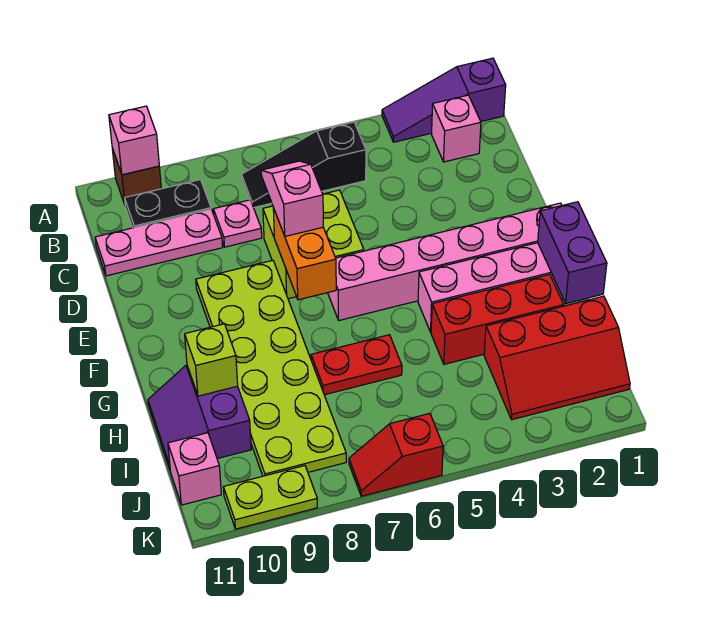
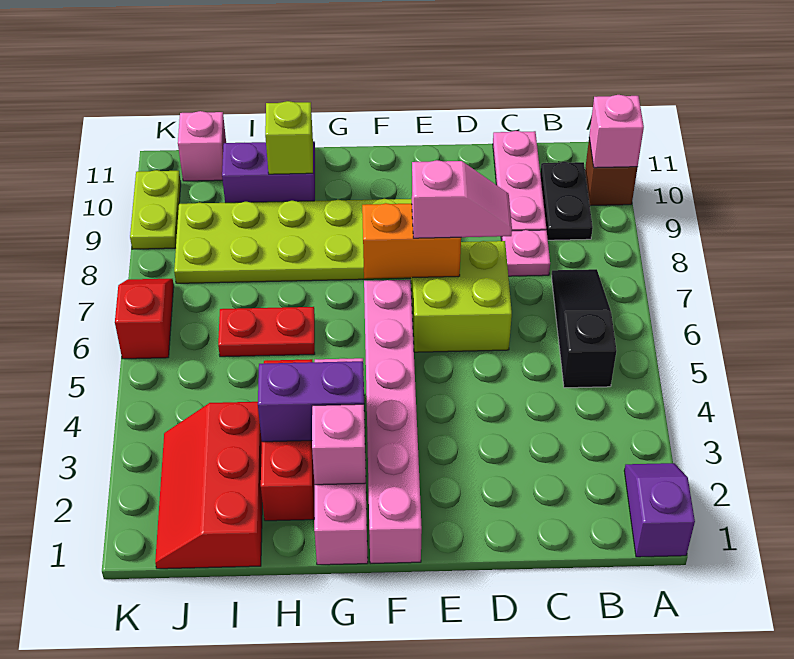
purple 1x3 slope [382,58,506,142] -> purple 1x2 slope [624,463,695,557]
pink 1x1 brick [432,95,481,162] -> pink 1x1 brick moved to [312,404,366,485]
purple 1x2 brick [538,202,607,304] -> purple 1x2 brick moved to [258,361,365,442]
red 1x2 plate [311,335,402,395] -> red 1x2 plate turned to [218,307,315,357]

